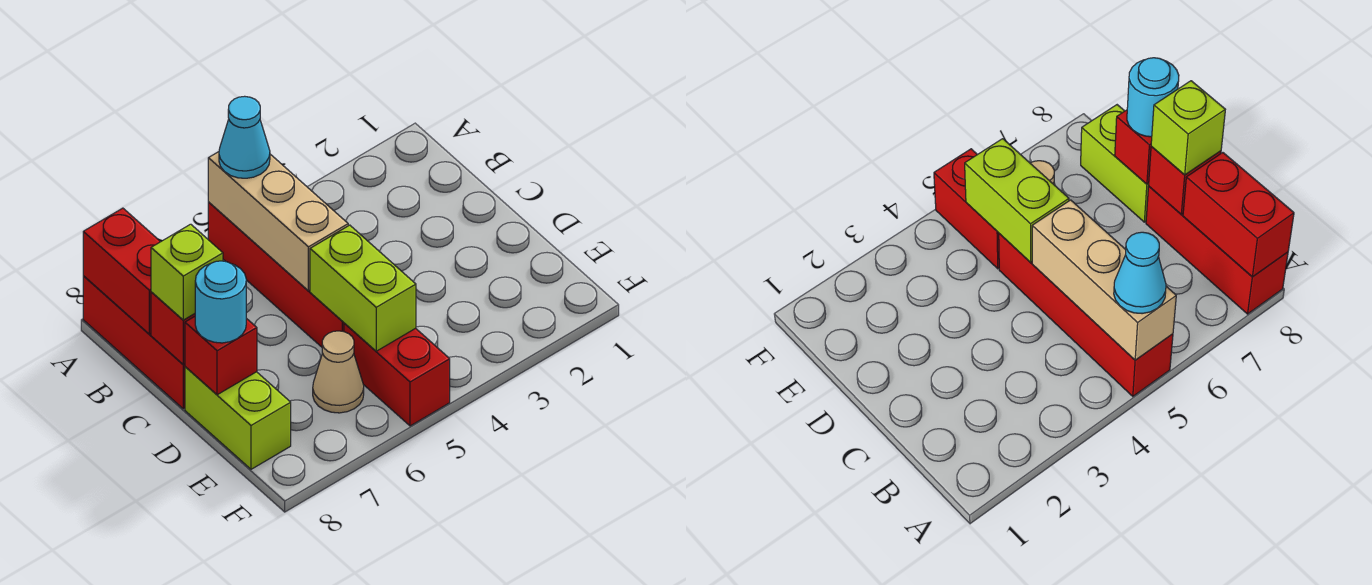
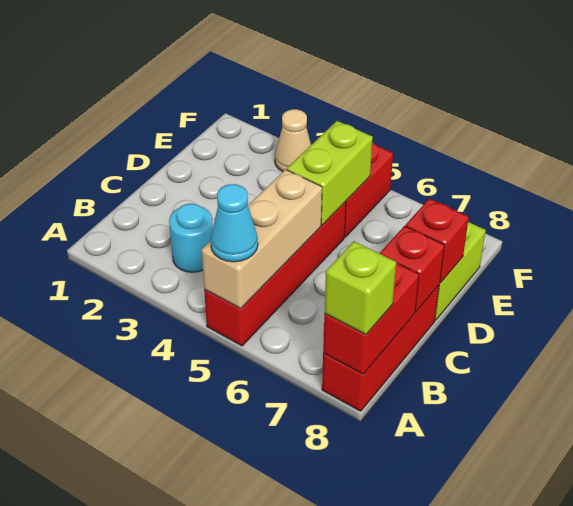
lime 1x1 brick [151,224,223,320] -> lime 1x1 brick moved to [324,241,396,335]
cyan 1x1 round brick [195,261,246,343] -> cyan 1x1 round brick moved to [169,204,213,272]
tan 1x1 cone [313,331,364,413] -> tan 1x1 cone moved to [275,109,311,172]

